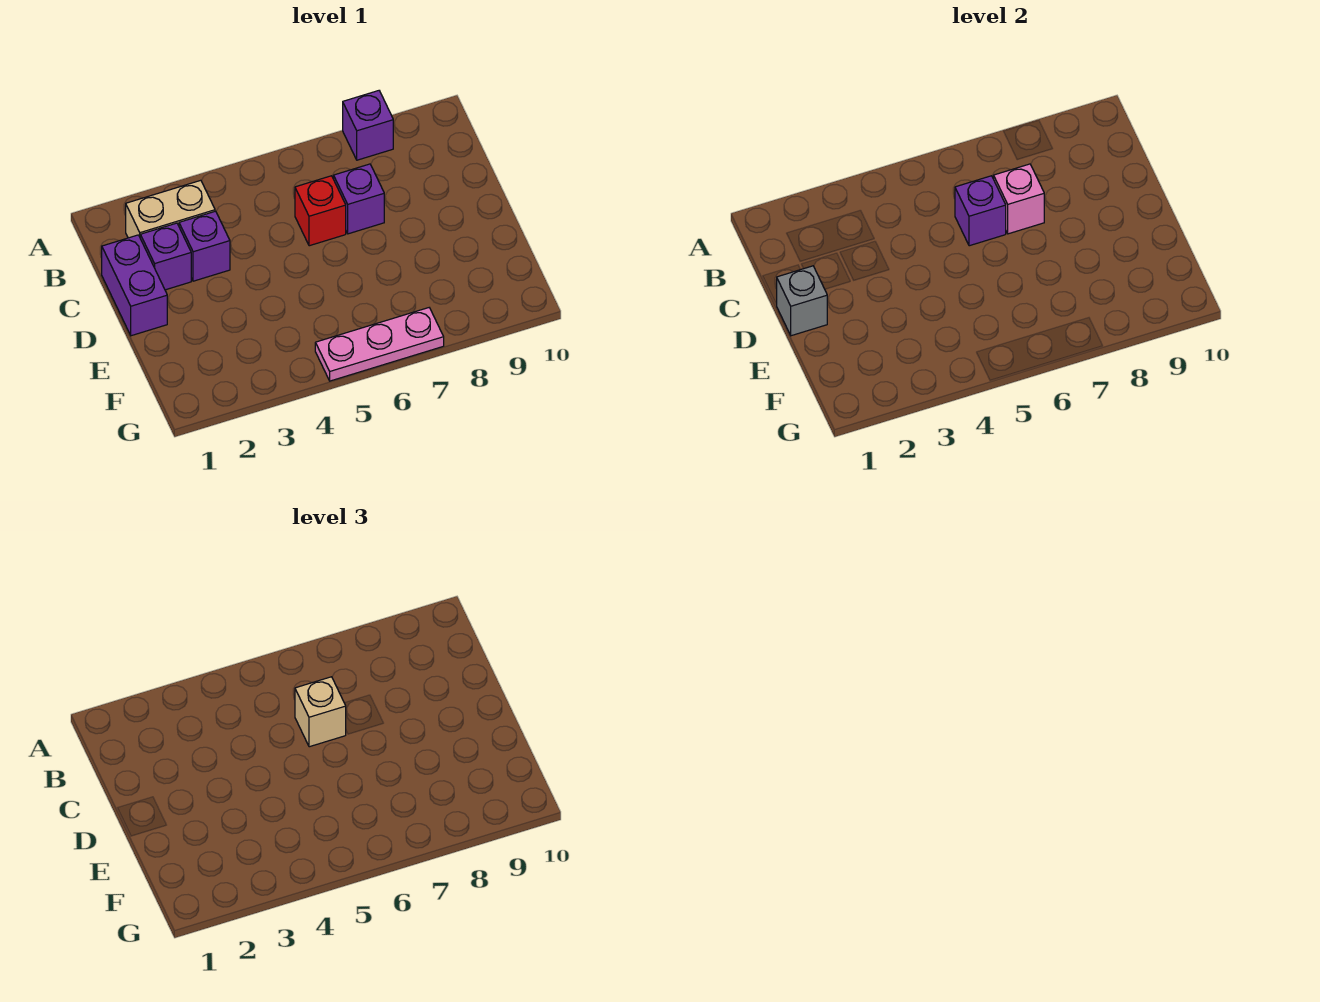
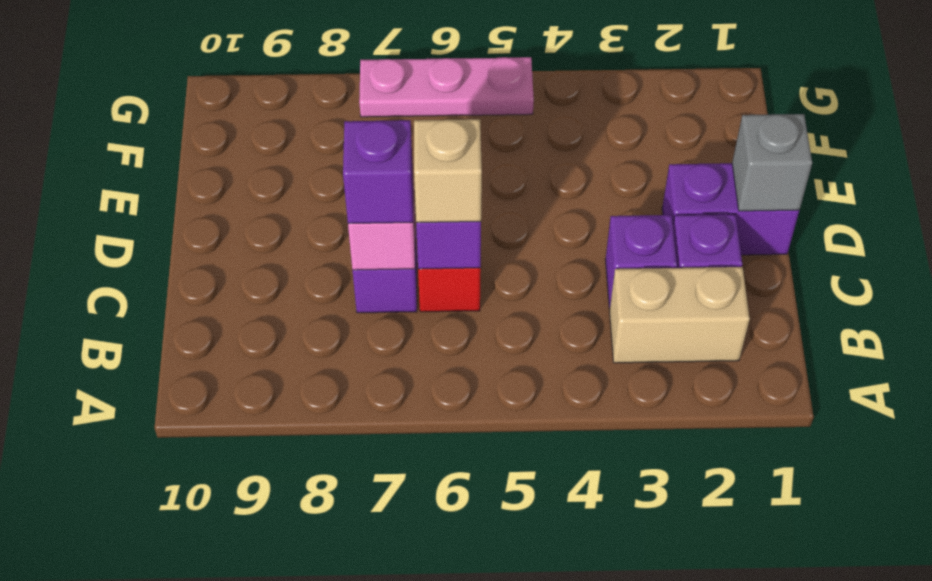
purple 1x1 brick [343,91,393,160] -> purple 1x1 brick moved to [343,120,413,224]
purple 1x2 brick [102,235,167,336] -> purple 1x2 brick turned to [662,163,799,255]

